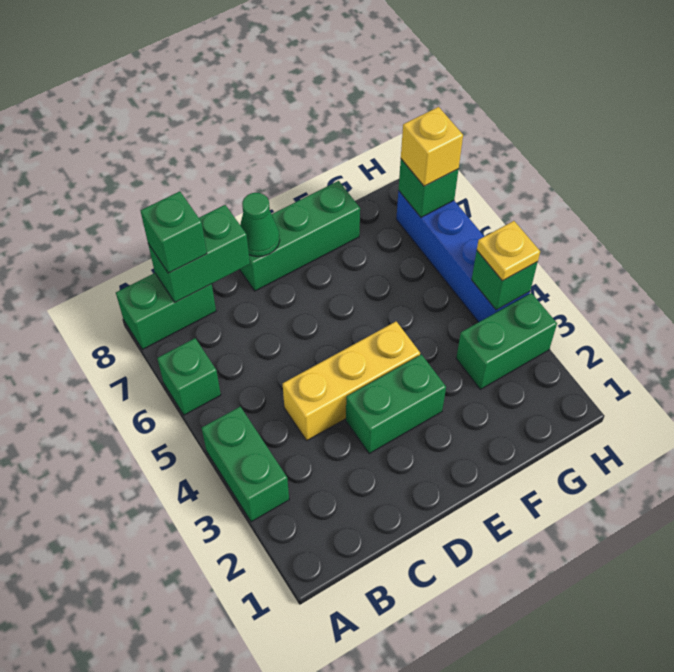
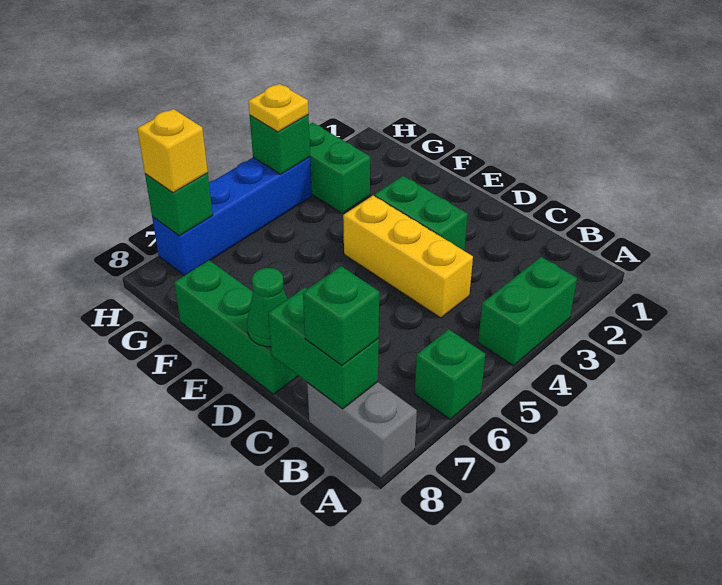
green 1x2 brick [116,273,216,349] -> grey 1x2 brick [307,382,417,478]

